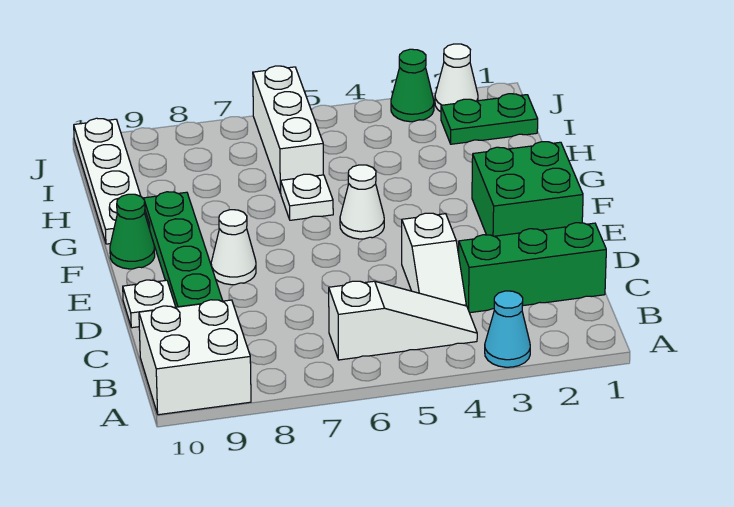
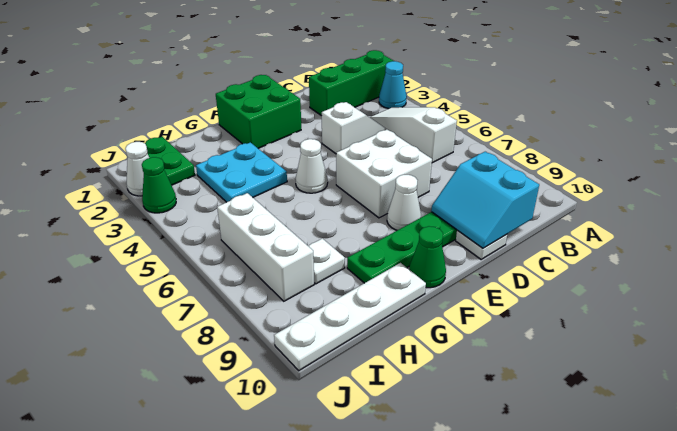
white 2x2 brick [139,300,251,415] -> white 2x2 brick moved to [336,130,432,218]
green 1x3 brick [459,223,606,313] -> green 1x3 brick turned to [309,50,393,116]
none -> cyan 2x2 slope [431,152,539,248]
none -> cyan 2x2 plate [196,142,287,202]
white 1x1 plate [281,174,333,220] -> white 1x1 plate moved to [309,238,345,284]
white 1x3 brick [253,66,323,193] -> white 1x3 brick turned to [217,193,314,301]

